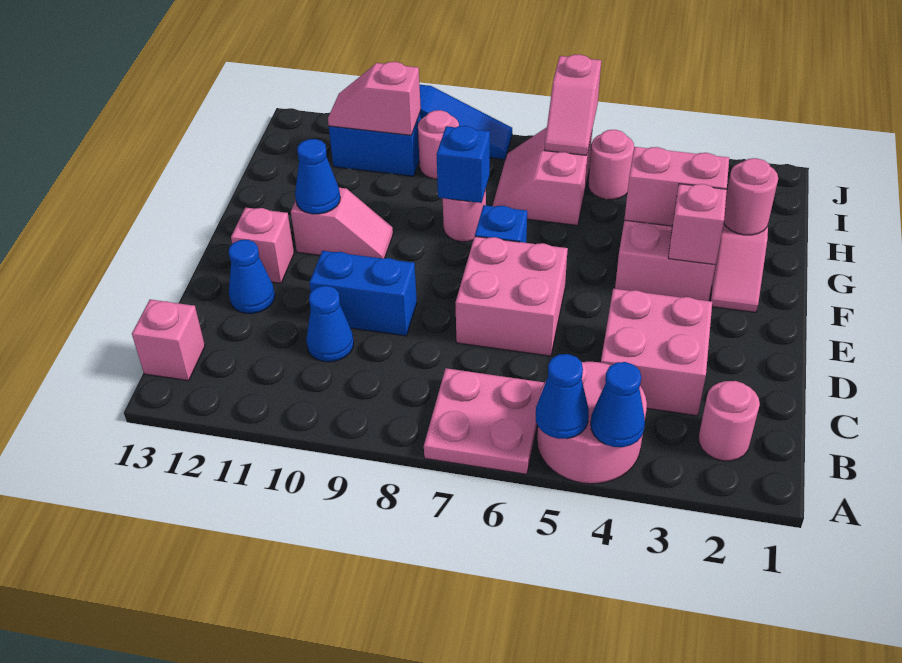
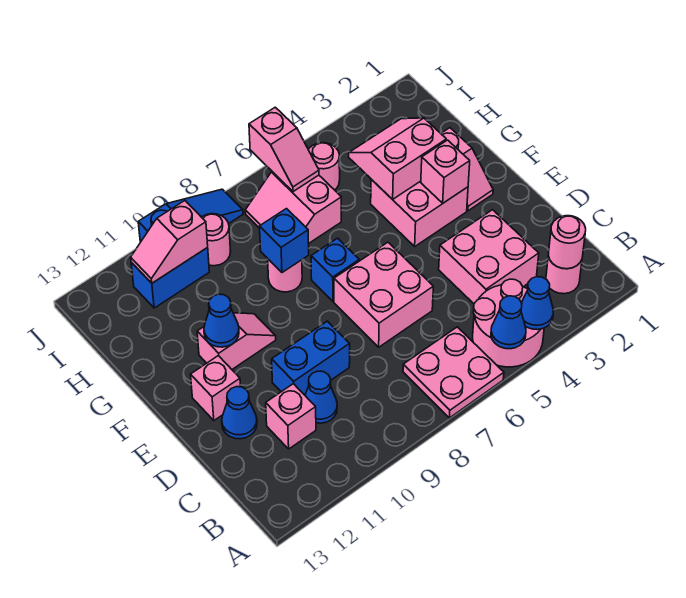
pink 1x1 brick [132,299,205,381] -> pink 1x1 brick moved to [266,384,316,449]
pink 1x1 round brick [724,158,778,235] -> pink 1x1 round brick moved to [548,216,586,269]

